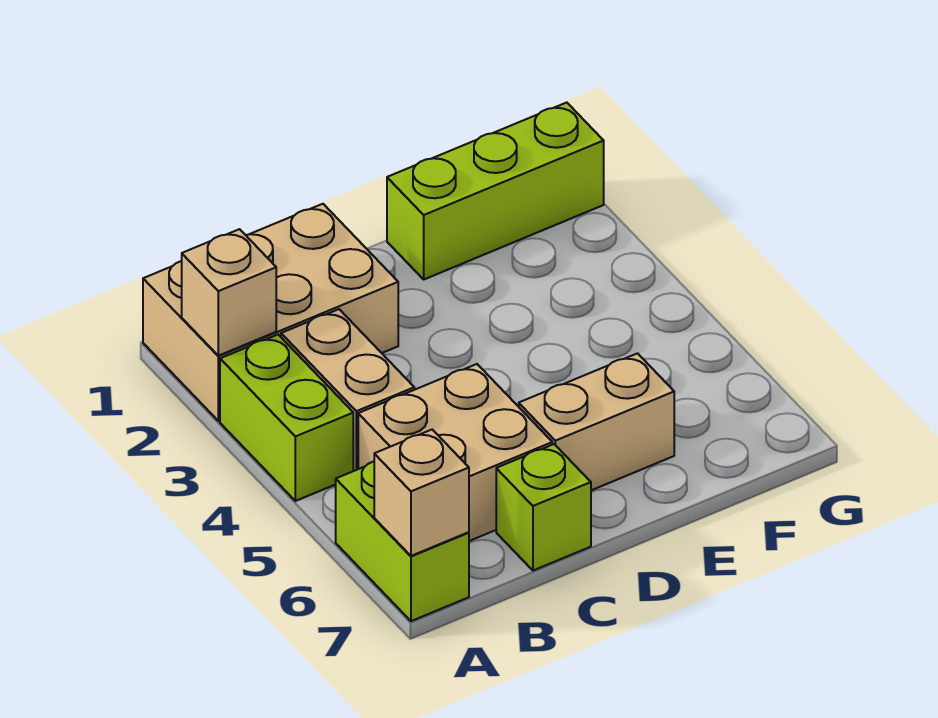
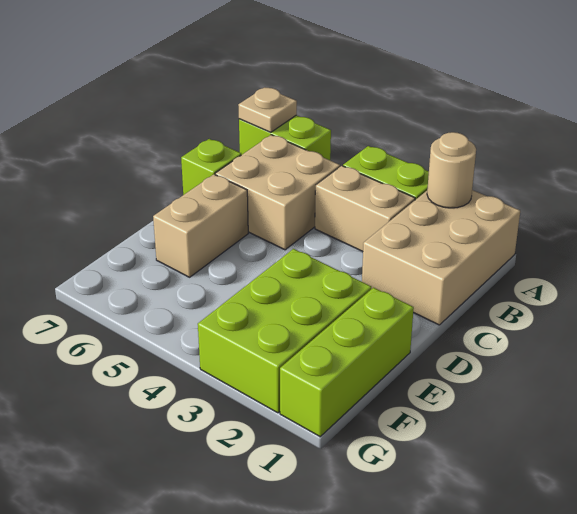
tan 1x1 brick [182,229,276,356] -> tan 1x1 round brick [427,132,476,208]
tan 1x1 brick [374,430,469,556] -> tan 1x1 plate [238,87,297,132]
none -> lime 2x3 brick [198,249,371,413]

